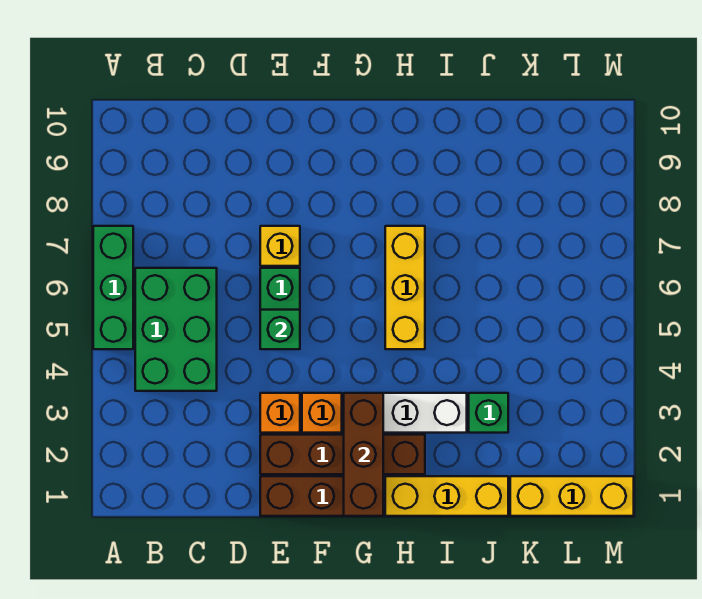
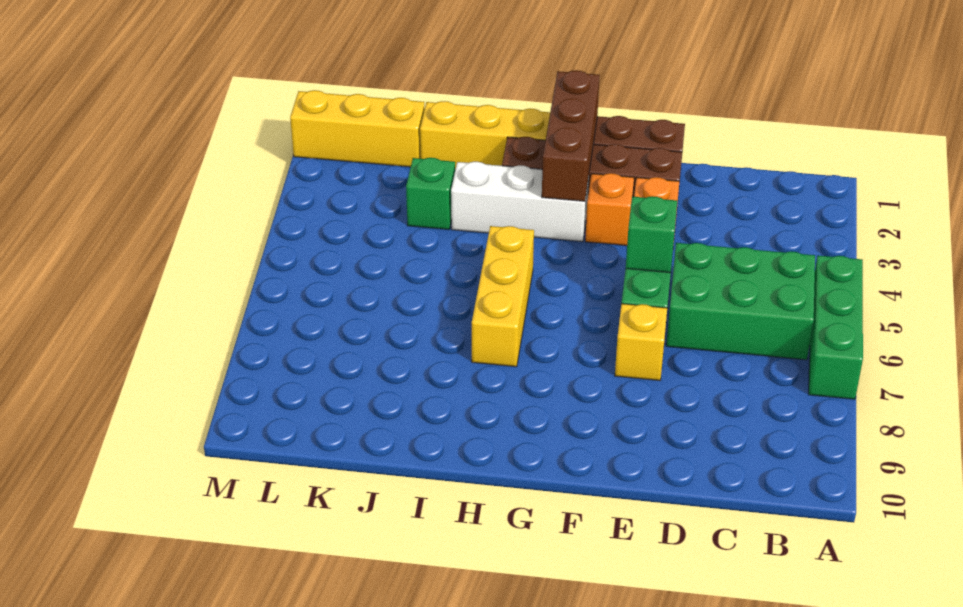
green 2x3 brick [135,268,217,391] -> green 2x3 brick turned to [666,243,815,360]

